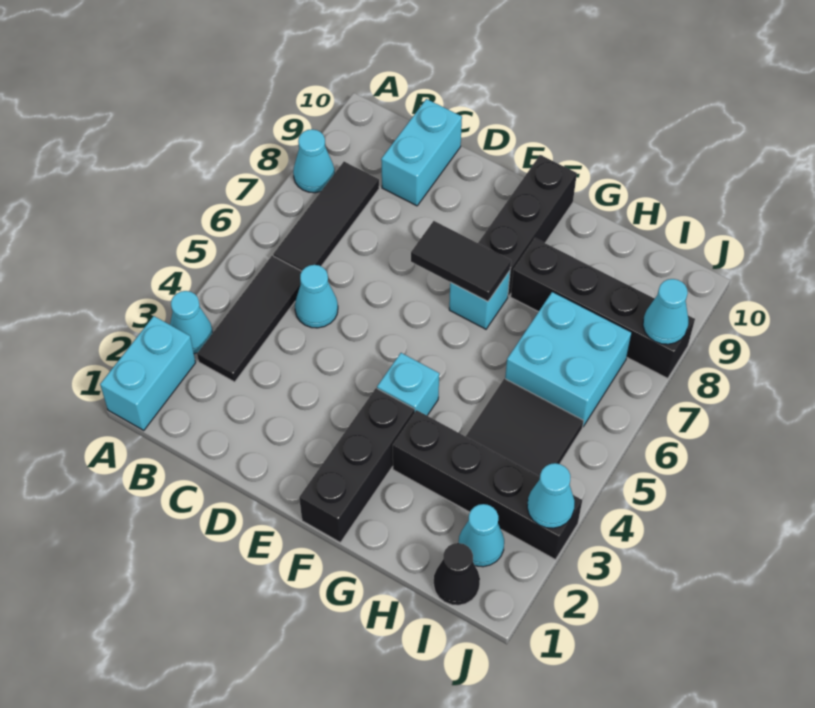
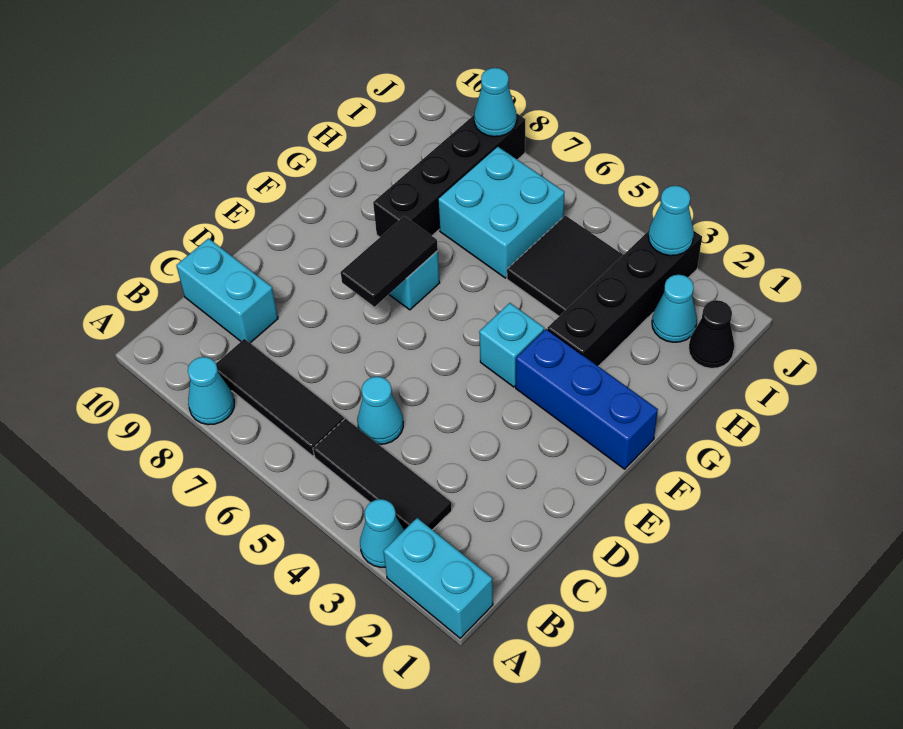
black 1x3 brick [299,388,415,542] -> blue 1x3 brick [516,329,658,469]
black 1x3 brick [478,155,577,296] -> none

